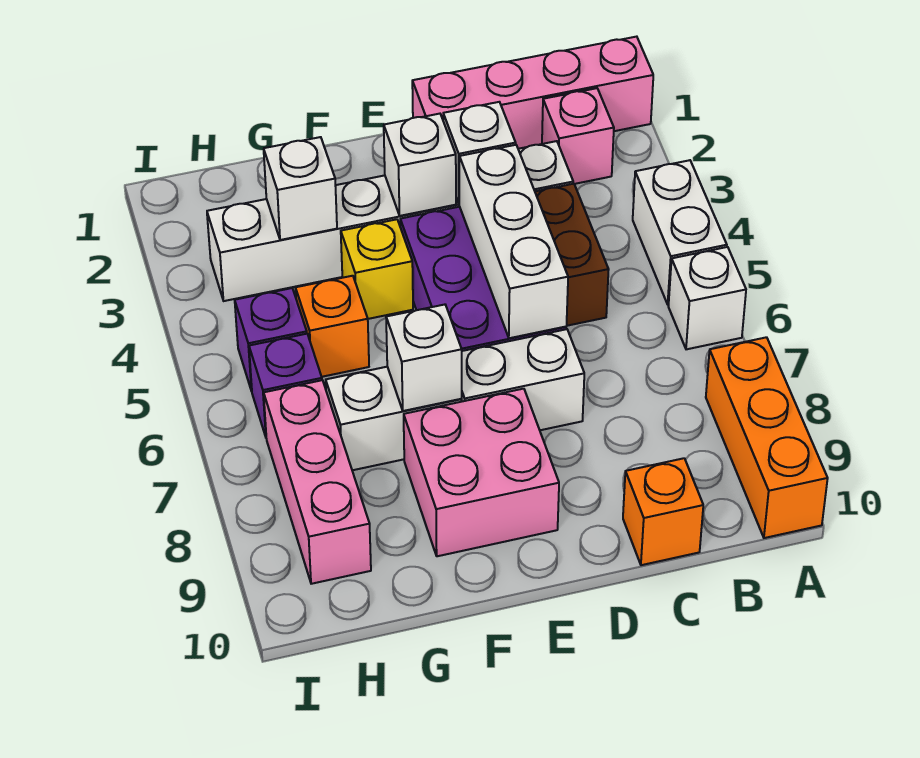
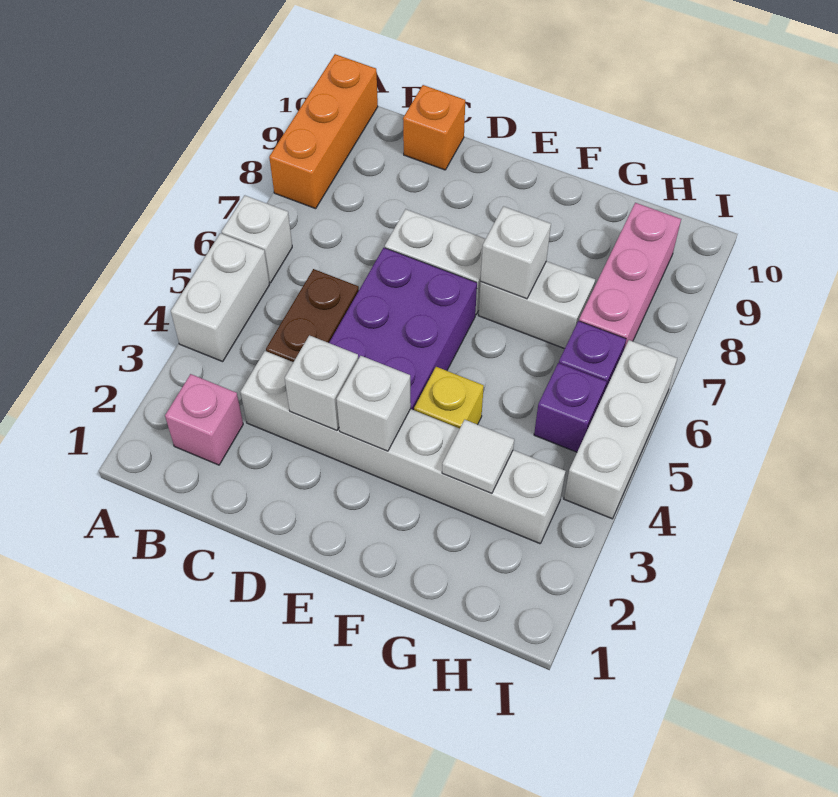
pink 1x4 brick [412,37,653,149] -> none
white 1x3 brick [459,145,568,338] -> white 1x3 brick moved to [564,340,677,519]
pink 2x2 brick [404,389,559,556] -> none
white 1x1 brick [264,137,337,240] -> white 1x1 tile [442,420,514,494]
orange 1x1 brick [296,276,369,377] -> none

